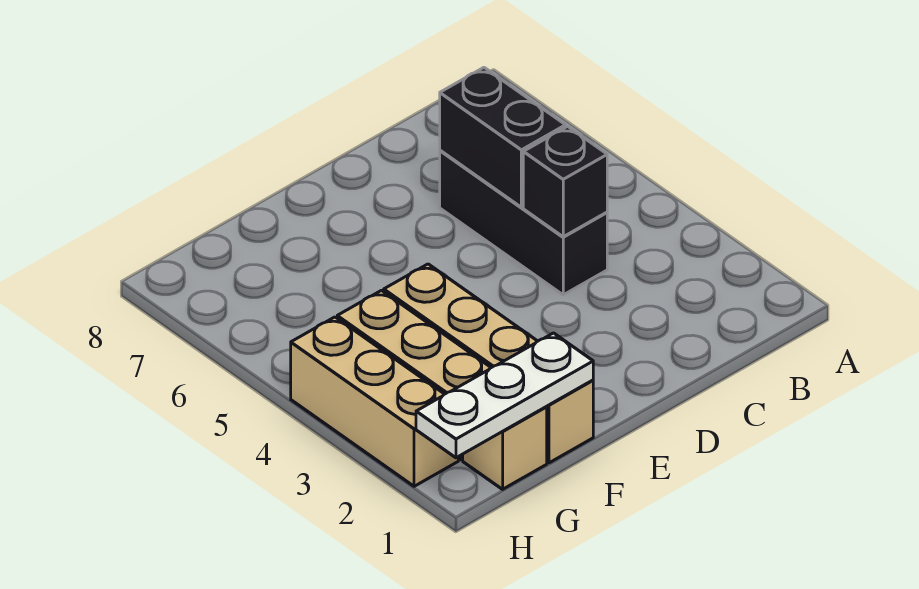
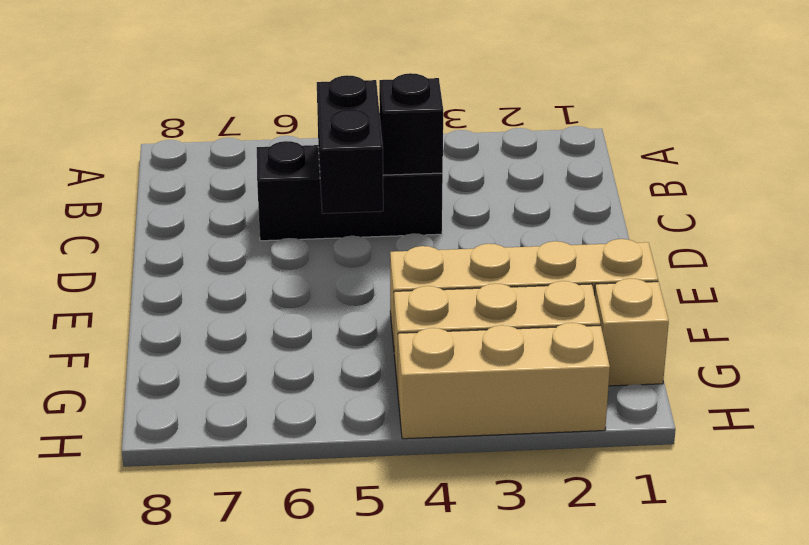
black 1x2 brick [440,68,566,207] -> black 1x2 brick turned to [317,75,383,214]
white 1x3 plate [416,333,593,458] -> none

